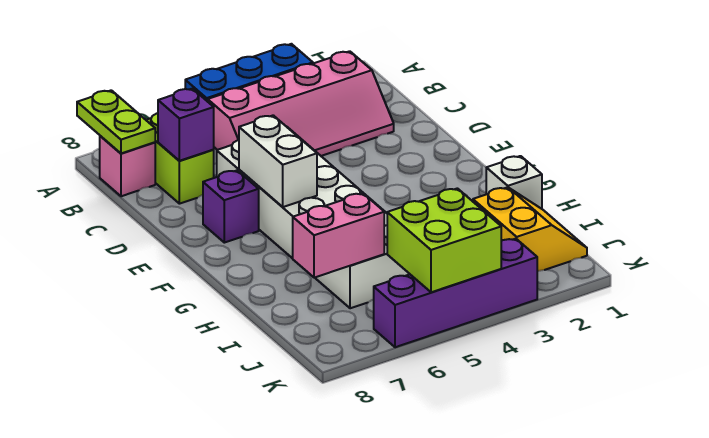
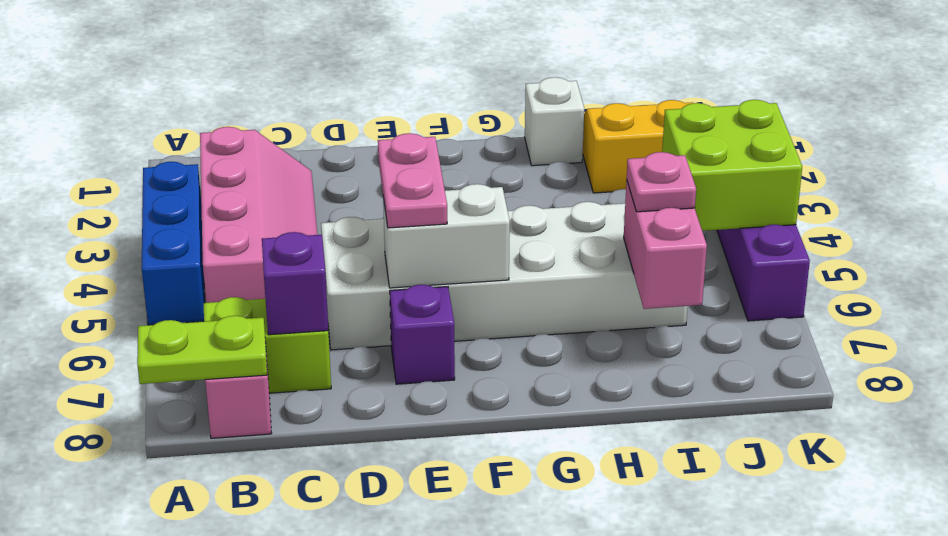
none -> pink 1x2 plate [378,133,447,228]
none -> pink 1x1 plate [627,152,696,212]

